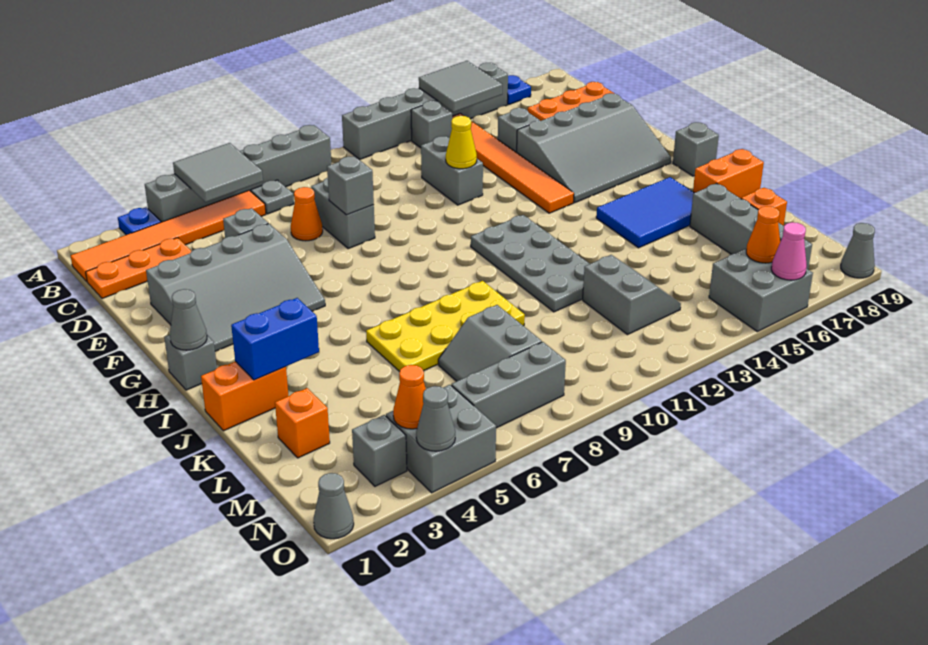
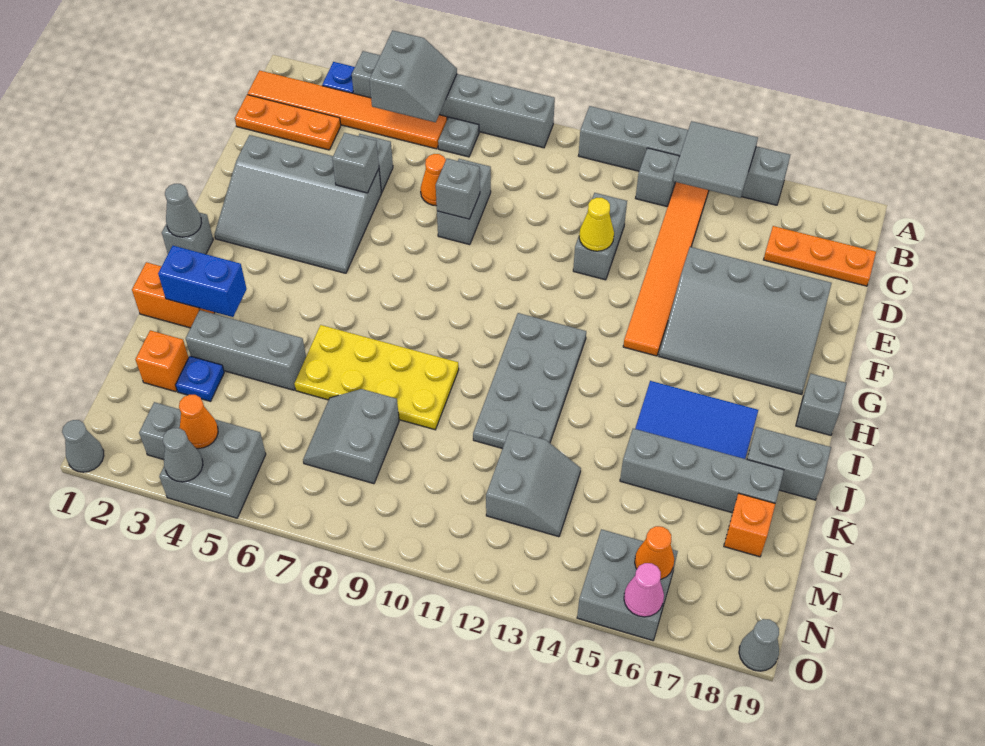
grey 2x2 tile [173,143,263,202] -> grey 2x2 slope [369,30,457,122]
blue 1x1 plate [507,75,531,105] -> blue 1x1 plate moved to [176,356,224,401]
grey 1x1 brick [498,108,540,153] -> grey 1x1 brick moved to [332,133,379,193]
orange 1x2 brick [693,149,764,198] -> grey 1x2 brick [747,427,831,500]
grey 1x4 brick [690,183,812,269] -> grey 1x4 brick turned to [620,429,784,513]
grey 1x3 brick [451,342,566,428] -> grey 1x3 brick moved to [186,310,306,390]

